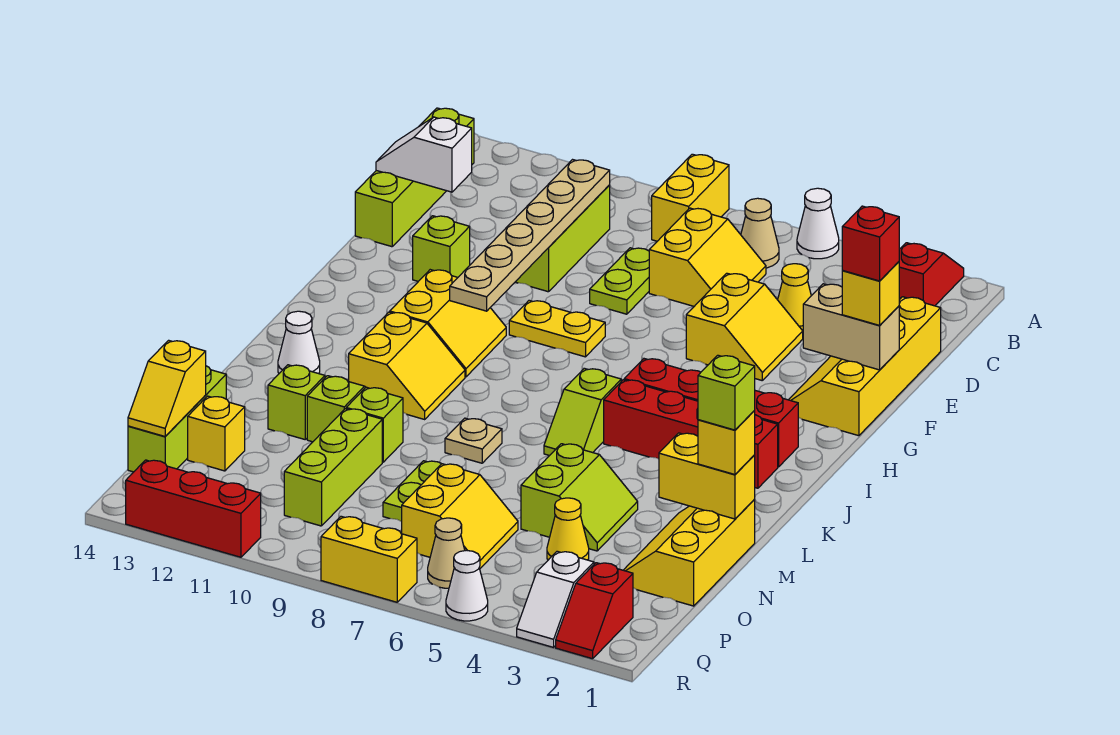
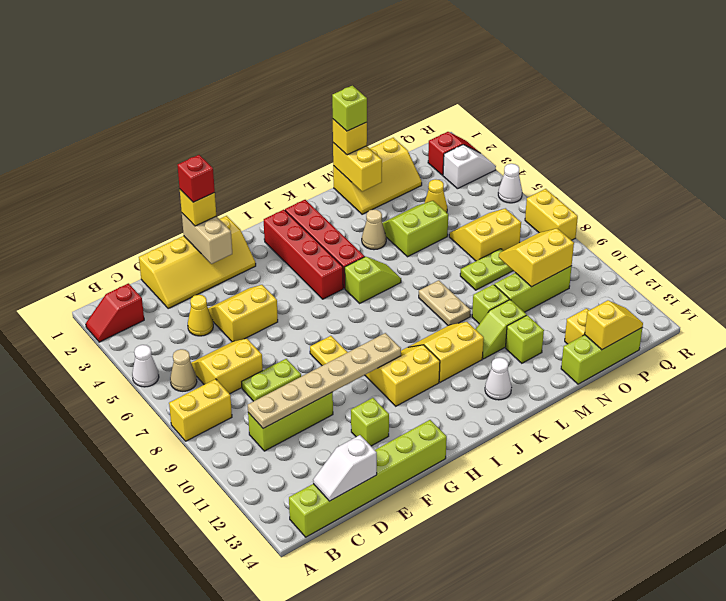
lime 1x4 brick [355,108,474,247] -> lime 1x6 brick [289,420,447,537]
white 1x2 slope [376,117,472,192] -> white 1x2 slope turned to [313,435,377,501]
tan 1x1 plate [445,418,502,463] -> tan 1x2 plate [419,280,471,326]
none -> yellow 2x2 slope [499,228,574,287]
tan 1x1 cone [428,518,465,588] -> tan 1x1 cone moved to [362,209,386,250]
red 1x3 brick [126,460,261,557] -> none

